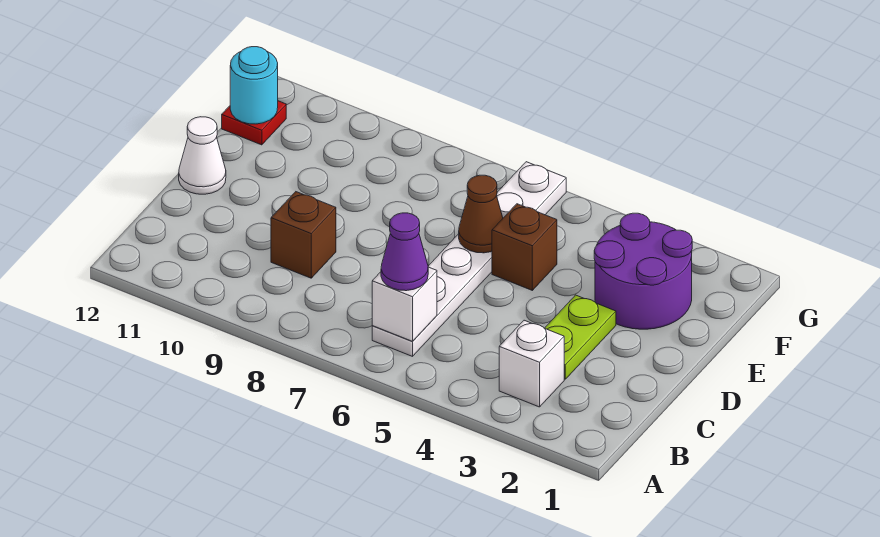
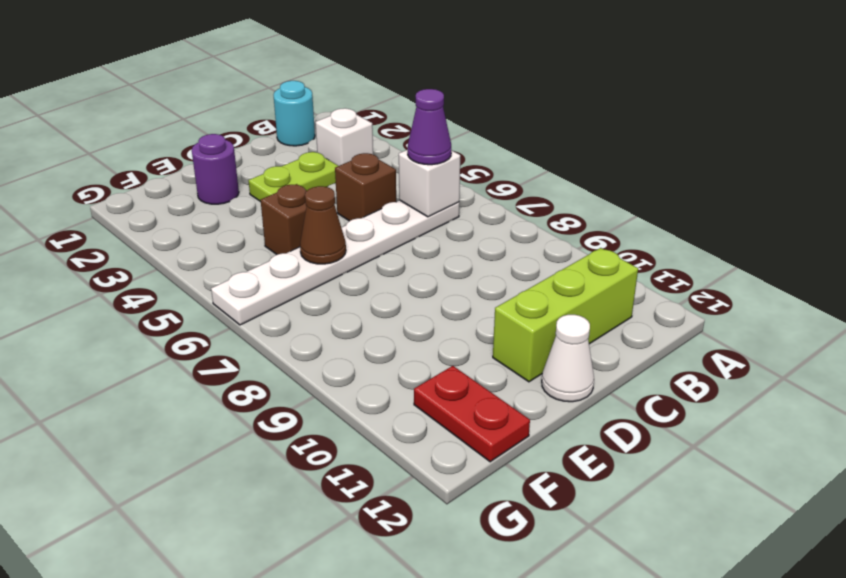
none -> lime 1x3 brick [493,248,638,382]
brown 1x1 brick [271,192,336,278] -> brown 1x1 brick moved to [335,153,396,221]
purple 2x2 round brick [594,213,692,329] -> purple 1x1 round brick [192,134,239,204]
red 1x1 plate [222,101,286,145] -> red 1x2 plate [414,366,530,462]
cyan 1x1 round brick [230,47,278,124] -> cyan 1x1 round brick moved to [274,81,315,146]

